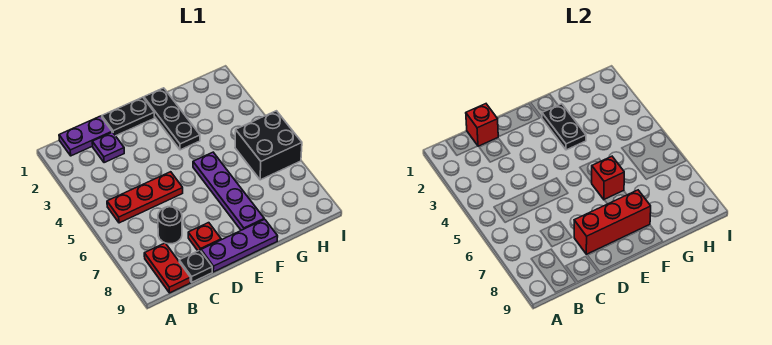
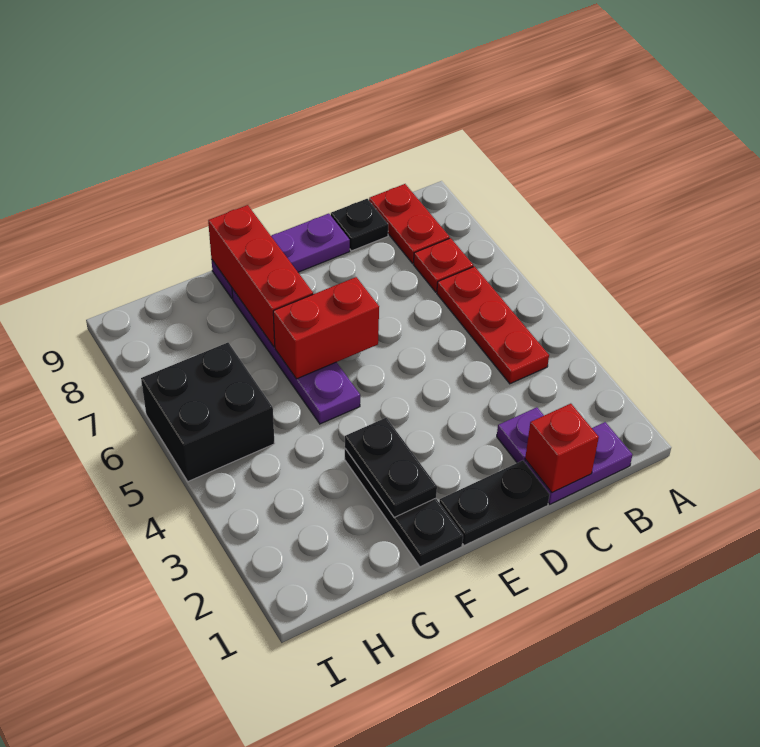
red 1x3 plate [107,172,183,223] -> red 1x3 plate turned to [437,266,549,384]
black 1x1 round brick [158,207,182,244] -> none
red 1x1 plate [188,223,221,251] -> red 1x1 plate moved to [414,238,473,292]
red 1x3 brick [574,190,651,254] -> red 1x3 brick turned to [208,205,313,347]
red 1x1 brick [592,156,624,199] -> red 1x2 brick [273,277,379,379]

